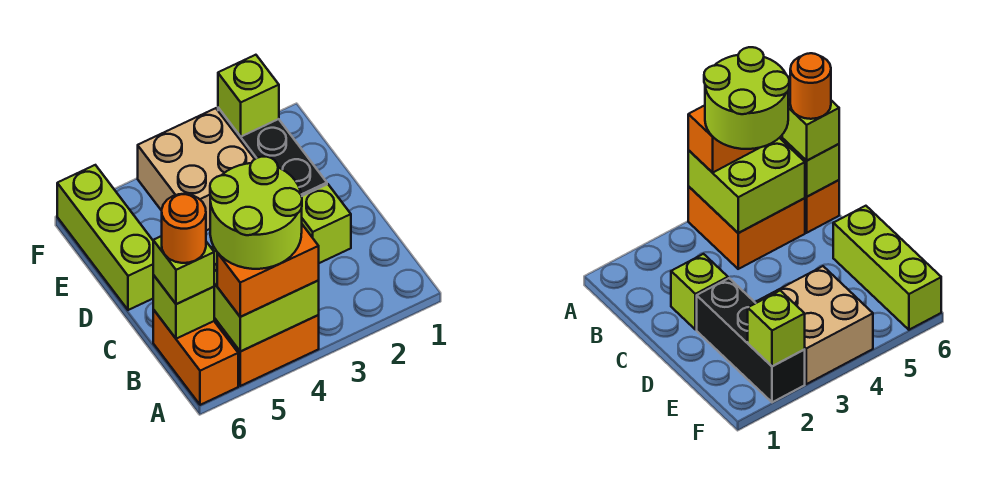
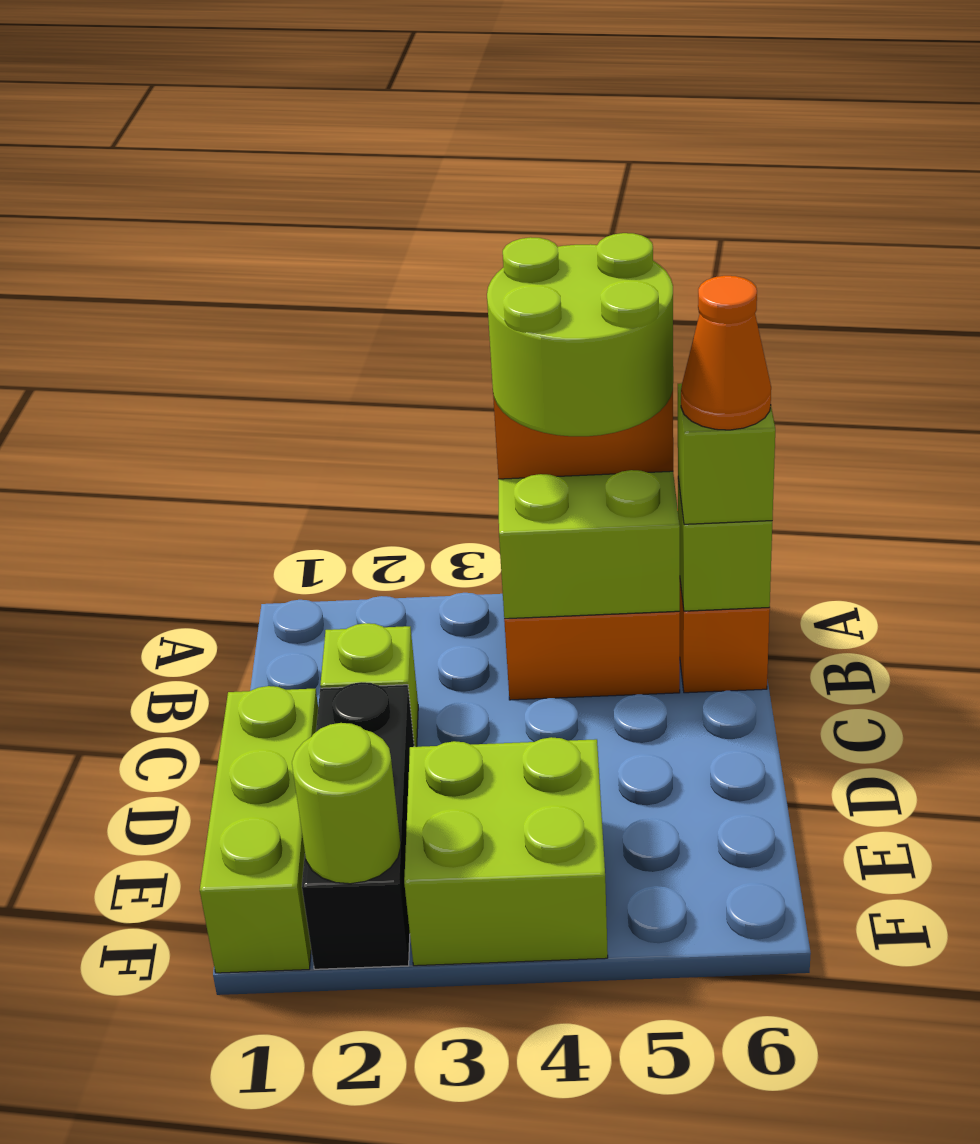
orange 1x1 round brick [162,194,206,263] -> orange 1x1 cone [681,276,771,430]
lime 1x3 brick [57,165,153,310] -> lime 1x3 brick moved to [200,686,318,973]
tan 2x2 brick [138,108,255,230] -> lime 2x2 brick [404,737,608,966]
lime 1x1 brick [218,55,279,137] -> lime 1x1 round brick [292,723,401,884]

